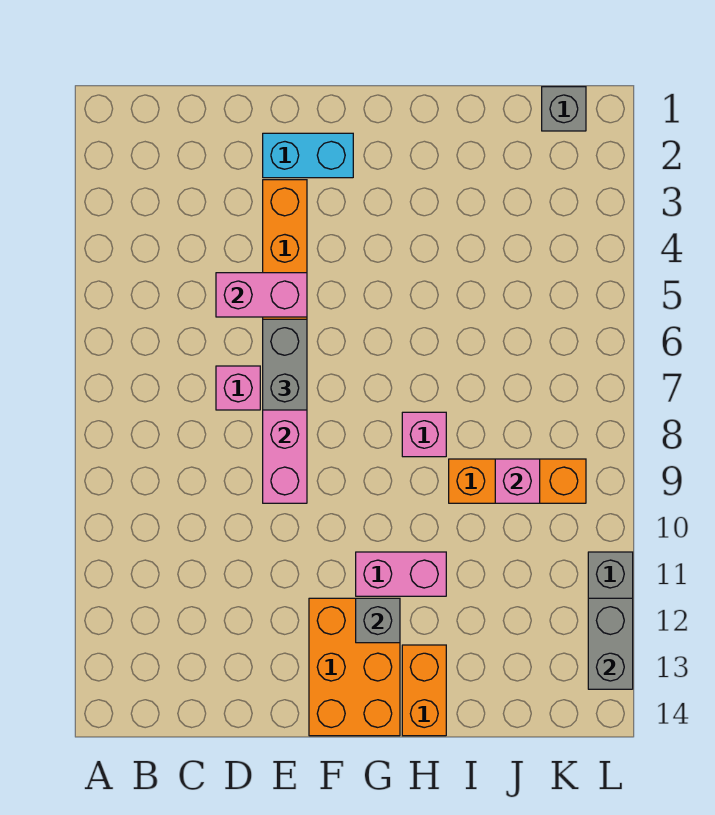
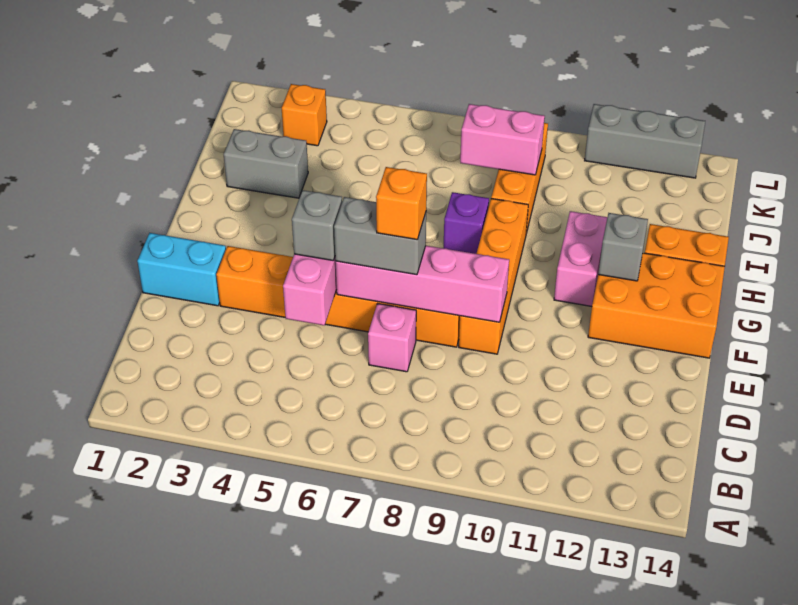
cyan 1x2 brick [263,133,353,178] -> cyan 1x2 brick turned to [137,233,226,306]
none -> orange 1x1 brick [376,167,427,240]
none -> orange 1x4 brick [459,199,528,354]
pink 1x1 brick [402,412,446,457] -> purple 1x1 brick [443,192,489,254]
pink 1x1 brick [495,459,540,503] -> pink 1x2 brick [460,104,545,175]
grey 1x1 brick [542,87,586,131] -> grey 1x1 brick moved to [292,190,342,260]
none -> orange 1x1 brick [282,84,327,146]
grey 1x2 brick [588,598,633,689] -> grey 1x2 brick moved to [224,129,308,198]

